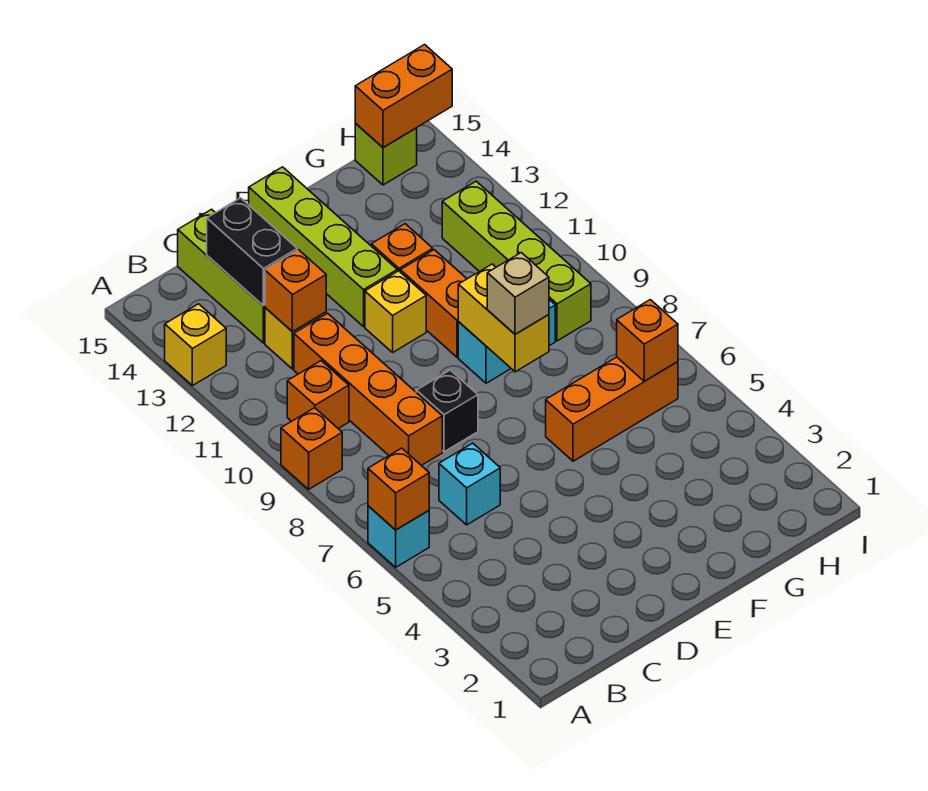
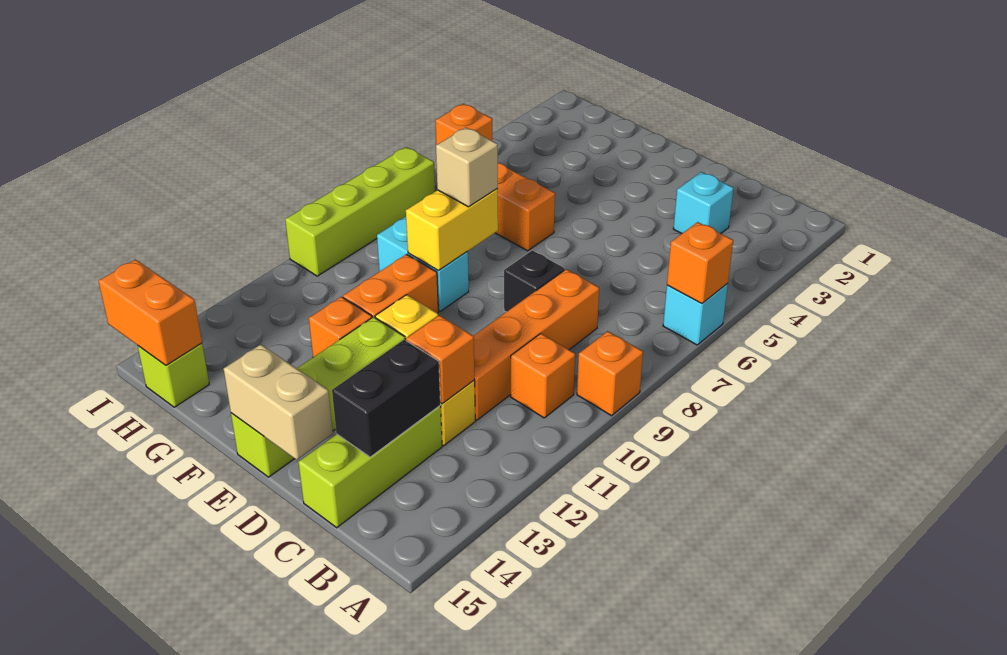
yellow 1x1 brick [165,304,226,386] -> none
cyan 1x1 brick [439,443,500,525] -> cyan 1x1 brick moved to [673,172,733,234]
none -> tan 1x2 brick [224,344,333,460]
lime 1x4 brick [442,181,591,341] -> lime 1x4 brick moved to [285,147,435,276]

